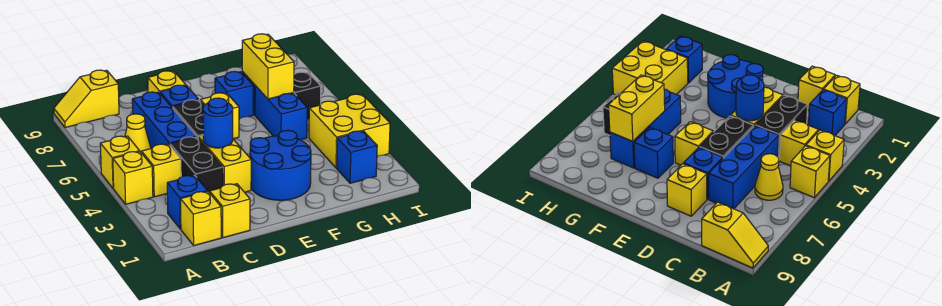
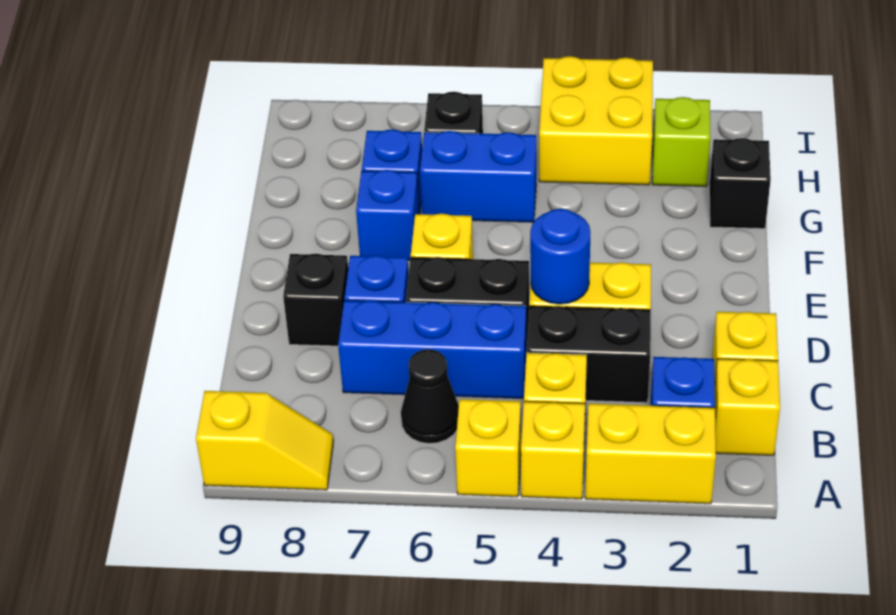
yellow 1x2 slope [54,70,119,128] -> yellow 1x2 slope turned to [196,391,333,490]
yellow 1x1 cone [125,114,151,153] -> black 1x1 cone [401,349,459,444]
yellow 1x1 brick [148,71,185,93] -> black 1x1 brick [283,254,348,346]
blue 2x2 round brick [250,130,311,200] -> none
none -> black 1x1 brick [709,138,771,229]
yellow 1x2 brick [242,34,294,99] -> yellow 1x2 brick moved to [585,404,716,504]
blue 1x1 brick [337,131,377,183] -> lime 1x1 brick [652,97,710,186]

